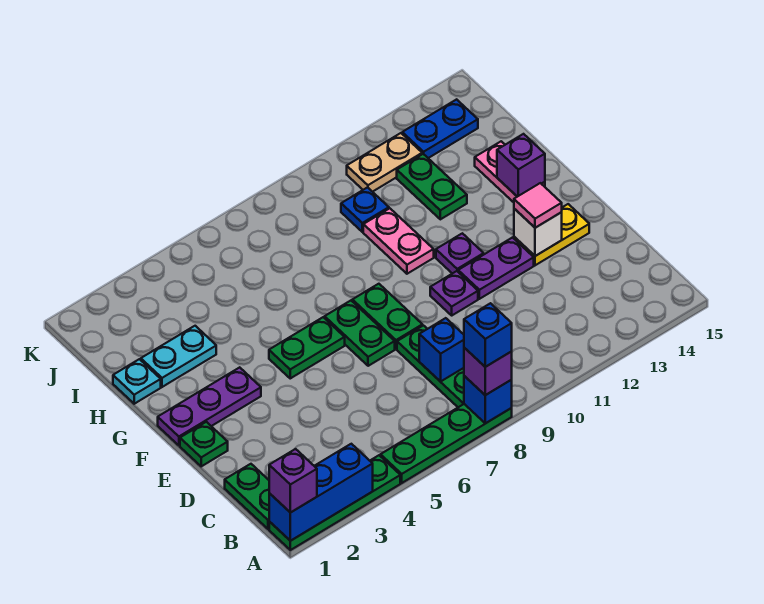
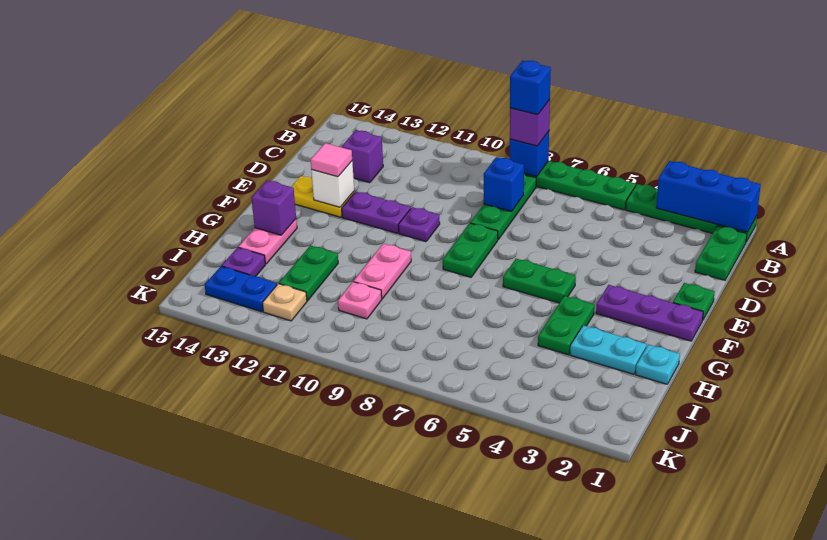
purple 1x1 brick [269,449,317,513] -> purple 1x1 brick moved to [342,130,383,183]
green 1x2 plate [325,301,395,366] -> green 1x2 plate moved to [538,296,594,355]
purple 1x1 plate [436,233,484,274] -> purple 1x1 plate moved to [222,247,265,277]
blue 1x1 plate [341,187,389,232] -> pink 1x1 plate [338,282,382,319]
tan 1x2 plate [347,133,422,192] -> tan 1x1 plate [263,284,307,321]

